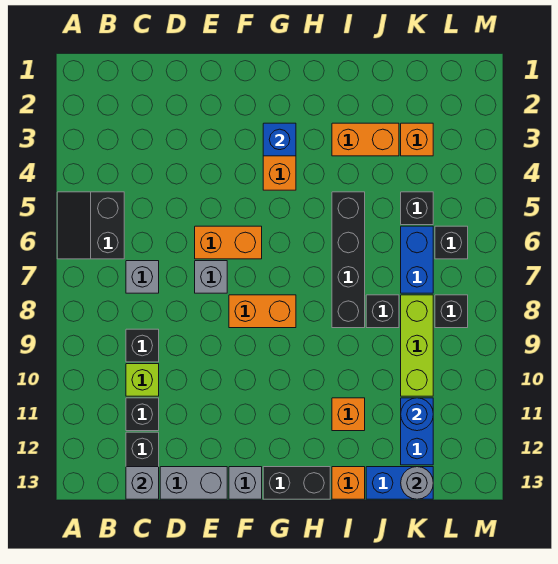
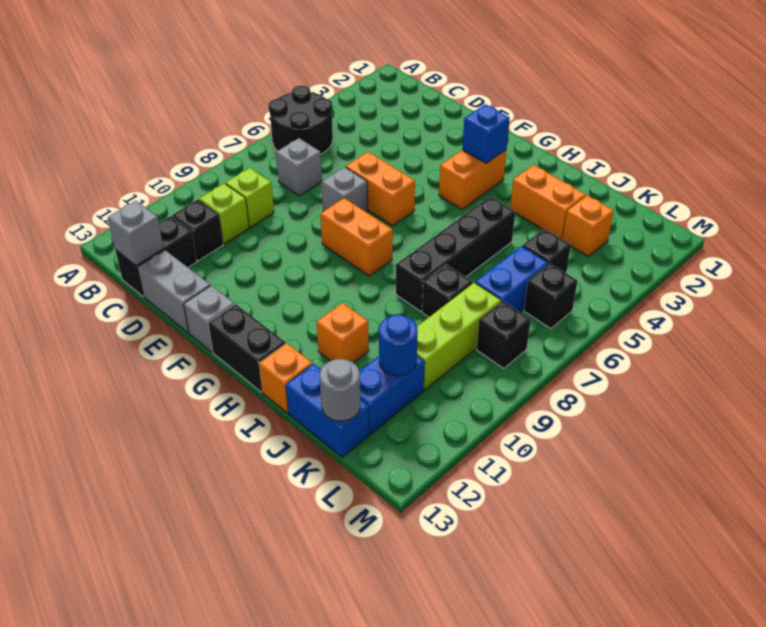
black 2x2 slope [57,192,124,259] -> black 2x2 round brick [269,86,333,154]
black 1x1 brick [126,329,159,362] -> lime 1x1 brick [226,168,274,227]

